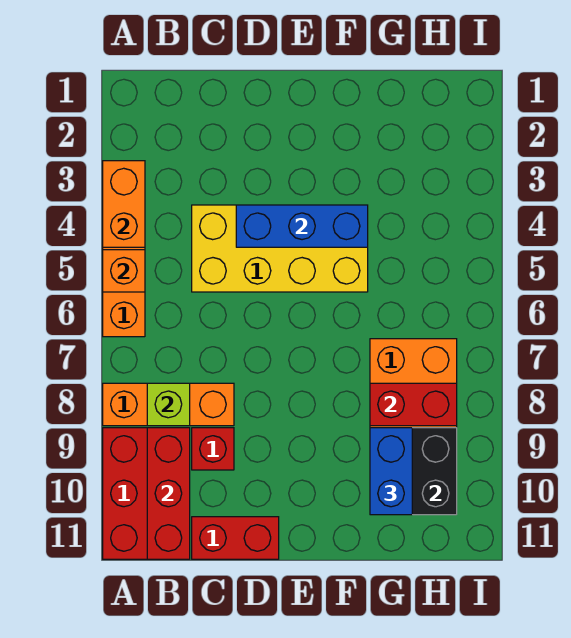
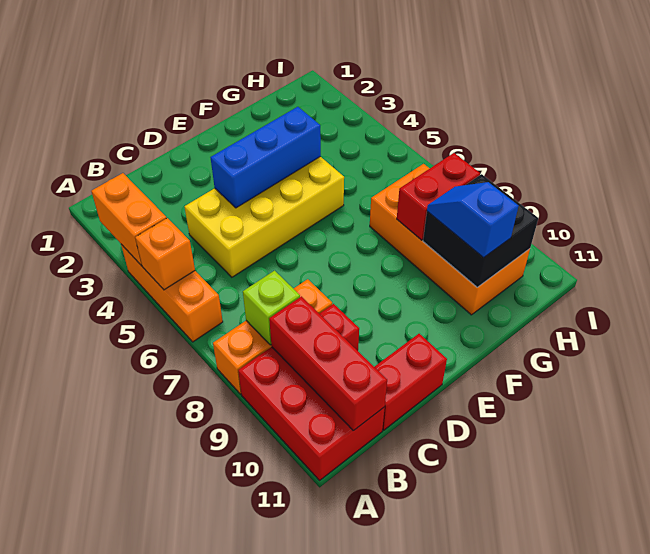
blue 1x2 brick [370,428,412,515] -> blue 1x2 slope [427,182,519,258]

